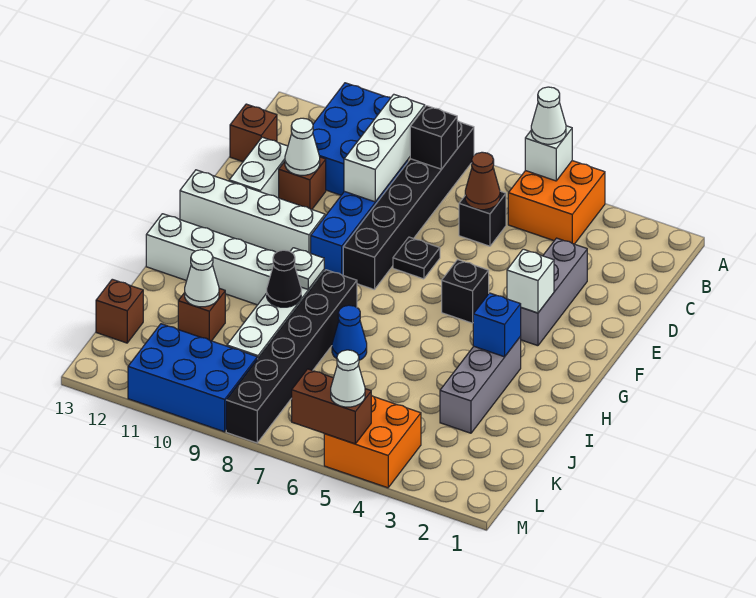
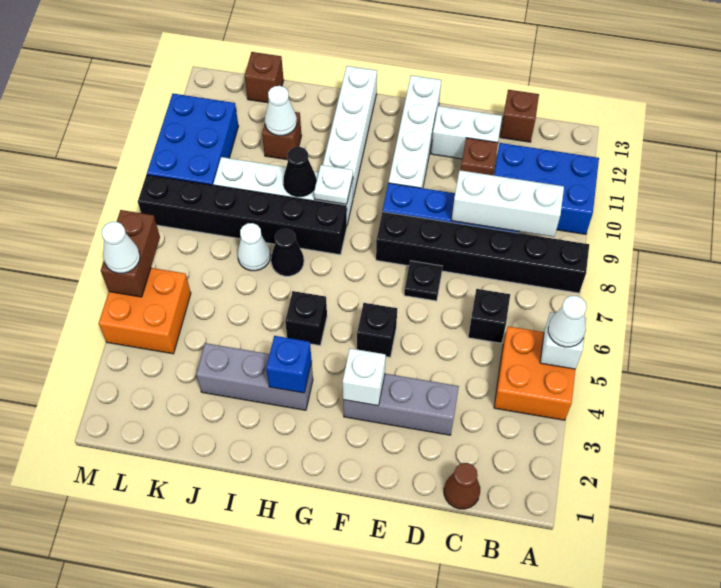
black 1x1 brick [410,106,457,169] -> black 1x1 brick moved to [285,291,327,345]
brown 1x1 cone [465,152,500,210] -> brown 1x1 cone moved to [444,463,480,509]
white 1x1 cone [285,118,320,175] -> white 1x1 cone moved to [238,223,270,271]
blue 1x1 cone [332,305,367,360] -> black 1x1 cone [271,229,304,276]

